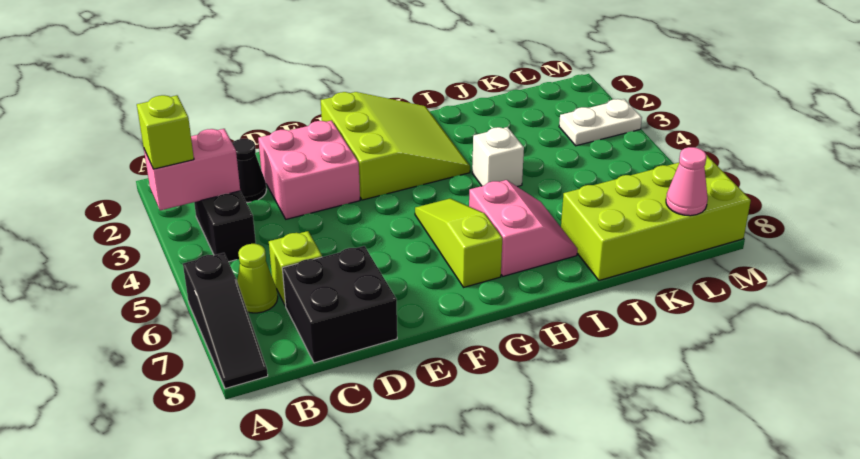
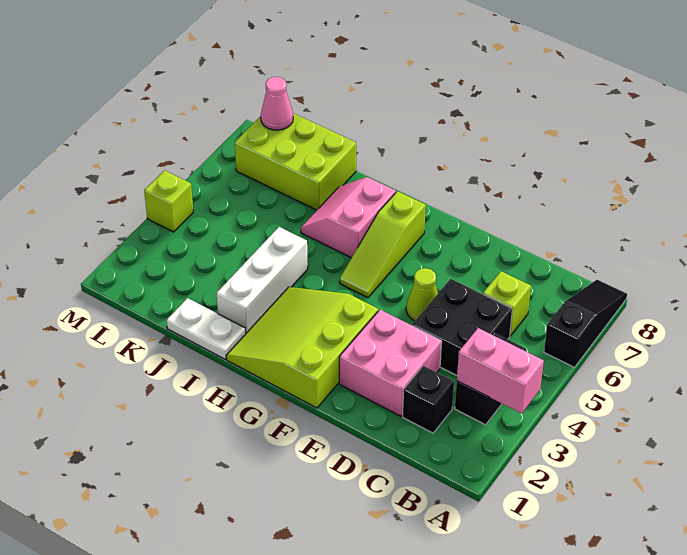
lime 1x1 brick [137,95,194,169] -> lime 1x1 brick moved to [144,170,193,232]
lime 1x1 cone [237,244,278,313] -> lime 1x1 cone moved to [406,268,438,321]
black 1x1 cone [232,139,267,202] -> black 1x1 brick [403,366,454,433]
black 2x2 brick [282,246,397,363] -> black 2x2 brick moved to [412,279,512,375]
white 1x1 brick [472,127,524,187] -> white 1x3 brick [217,227,308,334]
lime 2x4 brick [561,155,751,280] -> lime 2x3 brick [235,113,356,210]
white 1x2 plate [559,99,642,146] -> white 1x2 plate moved to [167,298,245,359]

